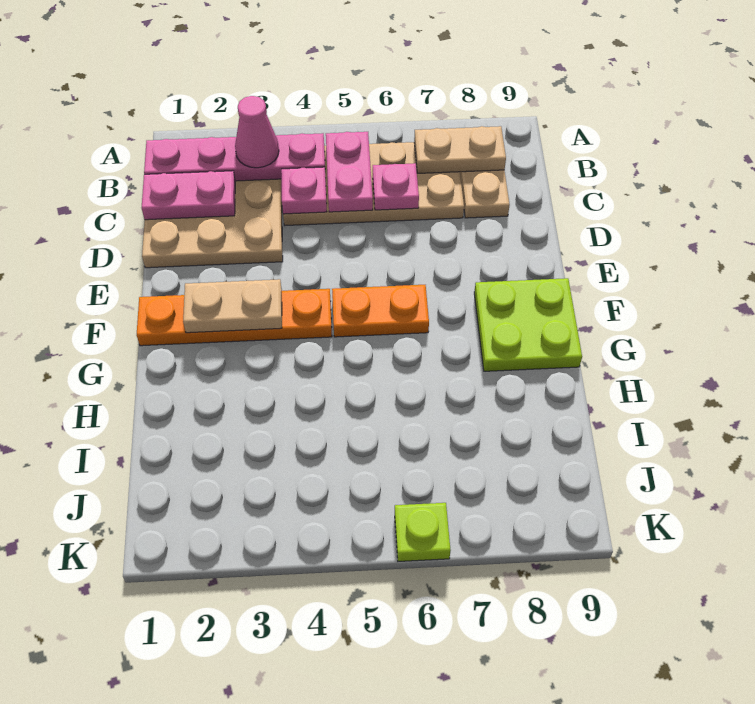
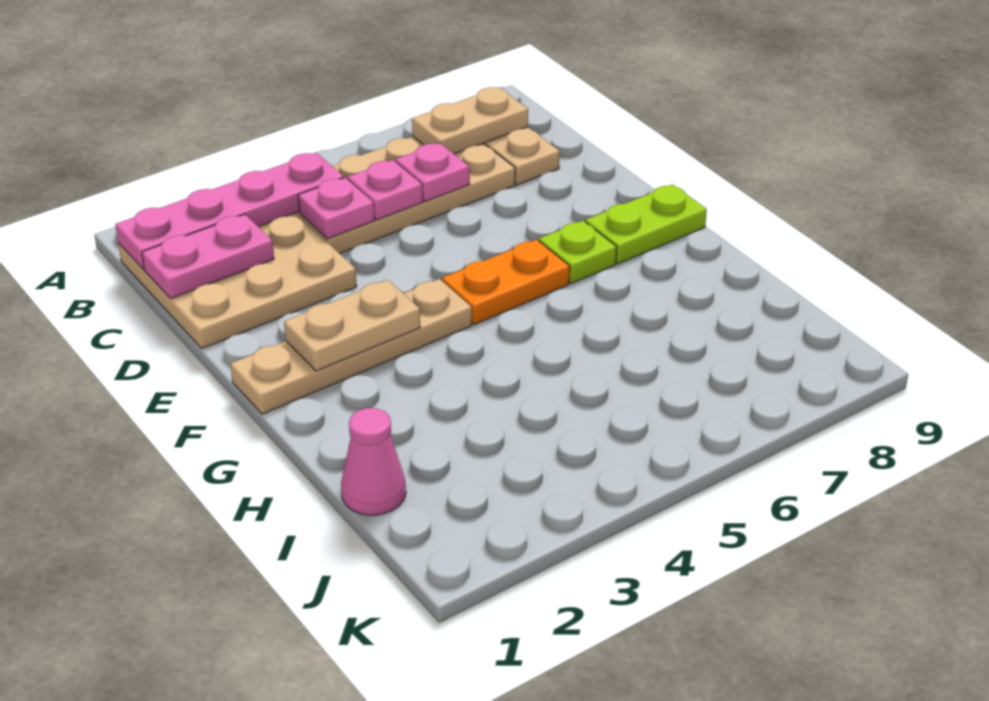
pink 1x1 cone [235,96,279,168] -> pink 1x1 cone moved to [341,408,406,515]
pink 1x2 plate [326,132,373,212] -> pink 1x1 plate [347,160,423,220]
orange 1x4 plate [137,289,332,346] -> tan 1x4 plate [231,279,472,414]
lime 2x2 plate [474,278,582,371] -> lime 1x2 plate [585,184,707,264]
lime 1x1 plate [395,503,451,561] -> lime 1x1 plate moved to [539,221,617,283]

